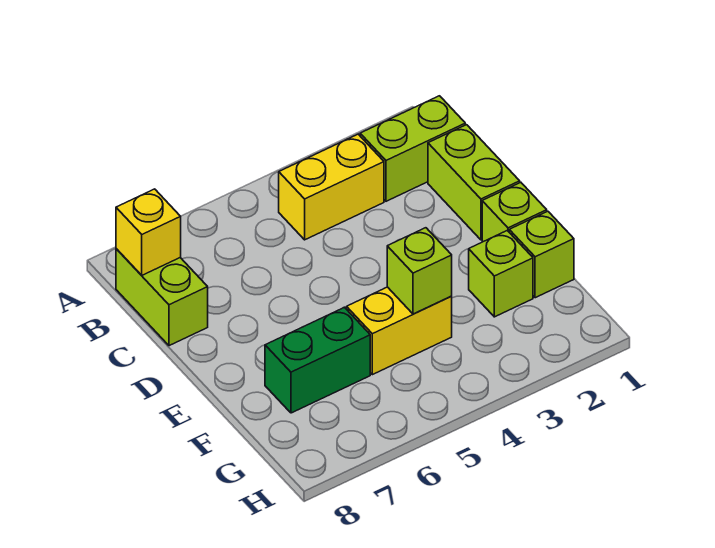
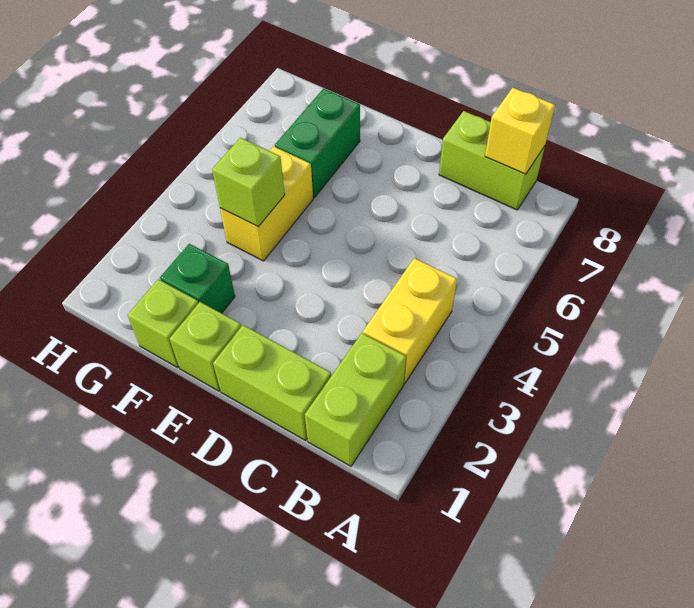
lime 1x1 brick [469,231,533,317] -> green 1x1 brick [160,244,235,313]

